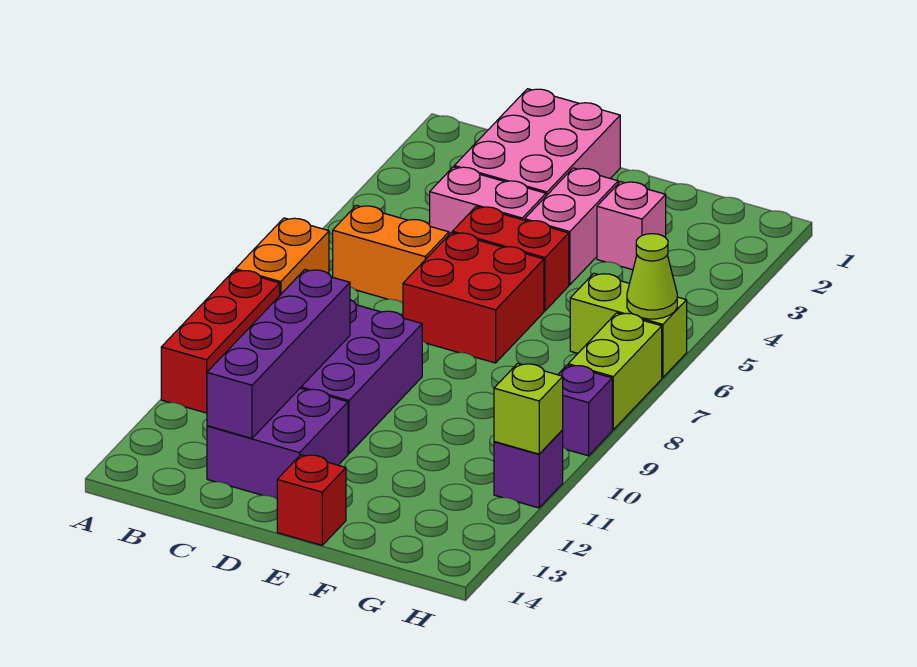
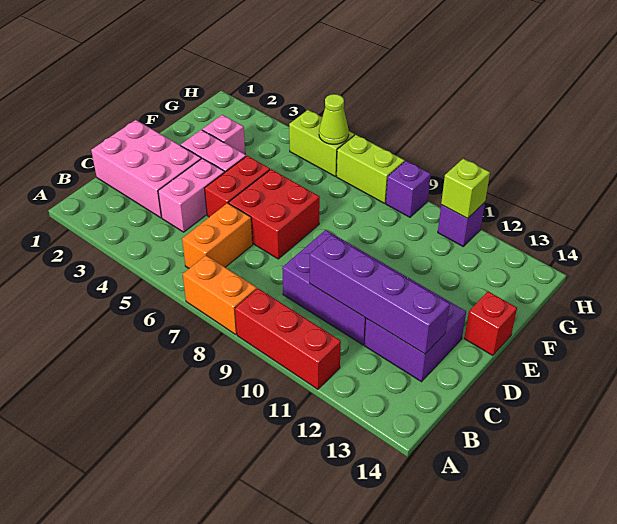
lime 1x2 brick [570,273,687,378] -> lime 1x2 brick turned to [289,110,354,176]

